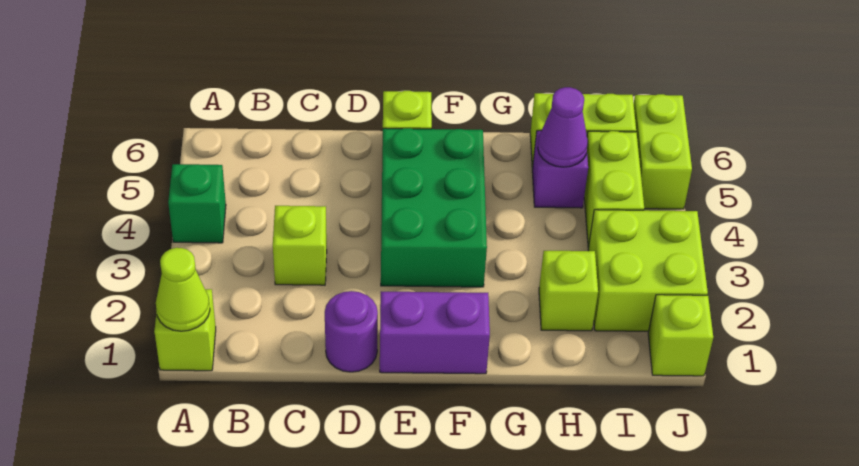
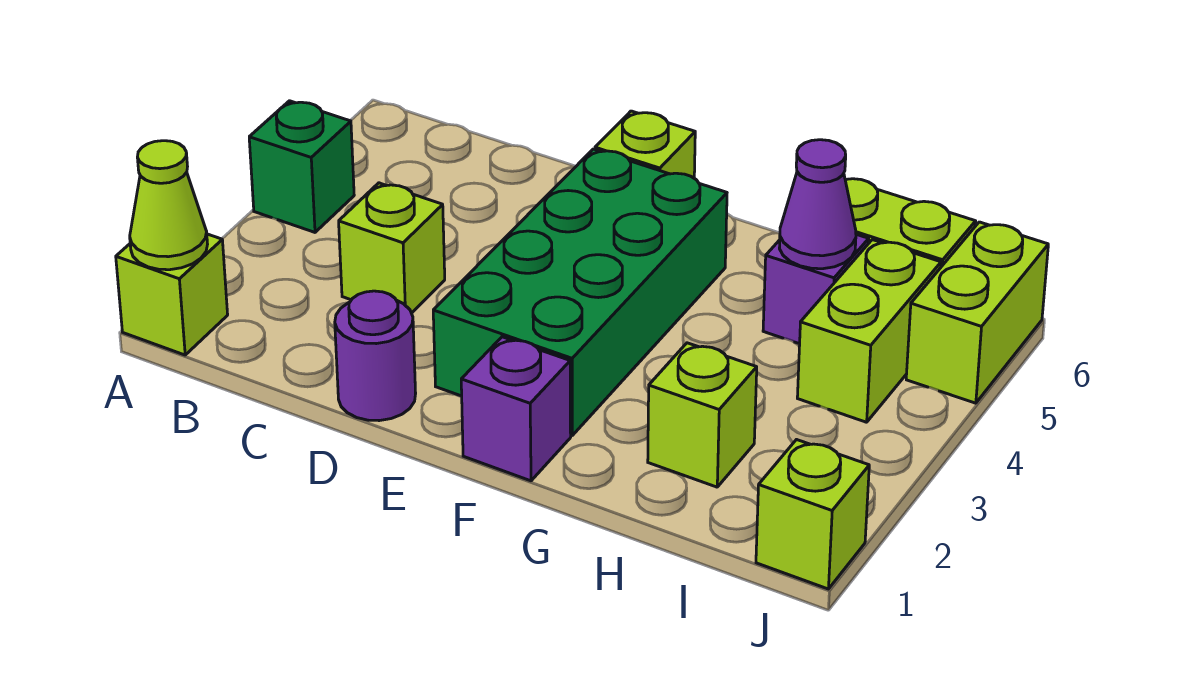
purple 1x2 brick [380,291,490,374] -> purple 1x1 brick [461,337,571,481]
green 2x3 brick [381,128,487,287] -> green 2x4 brick [433,149,727,435]
lime 2x2 brick [588,210,708,331] -> none

